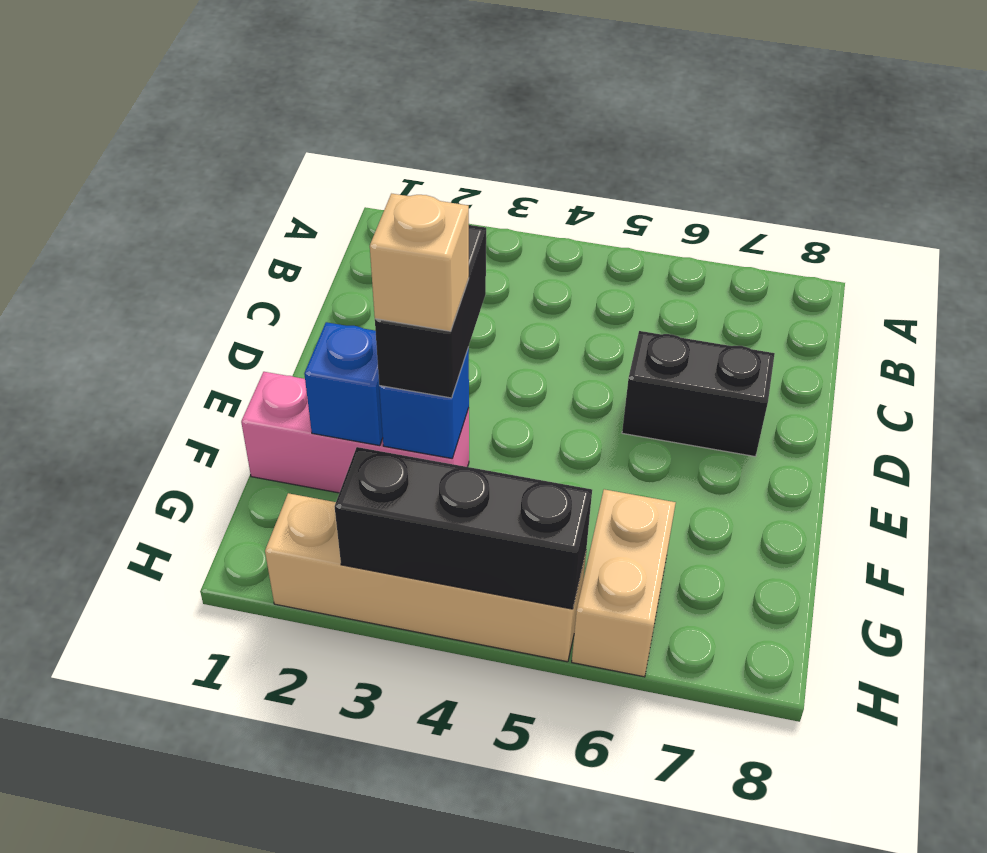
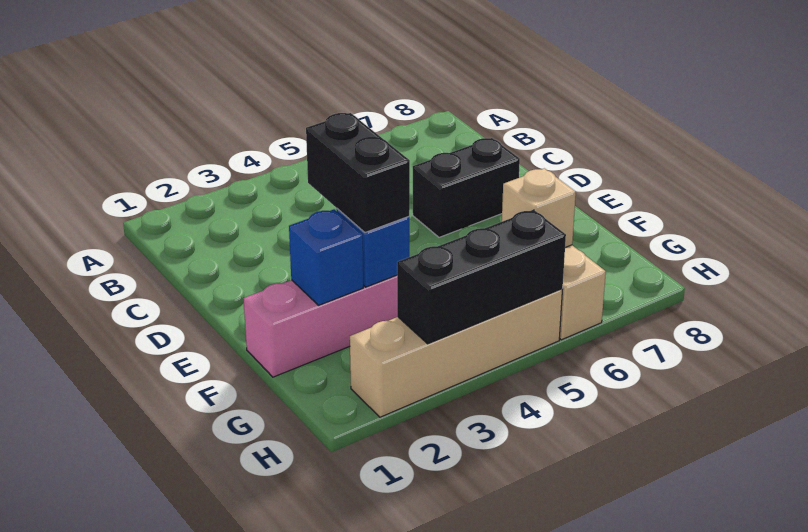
tan 1x1 brick [370,194,469,331] -> tan 1x1 brick moved to [502,168,576,247]

